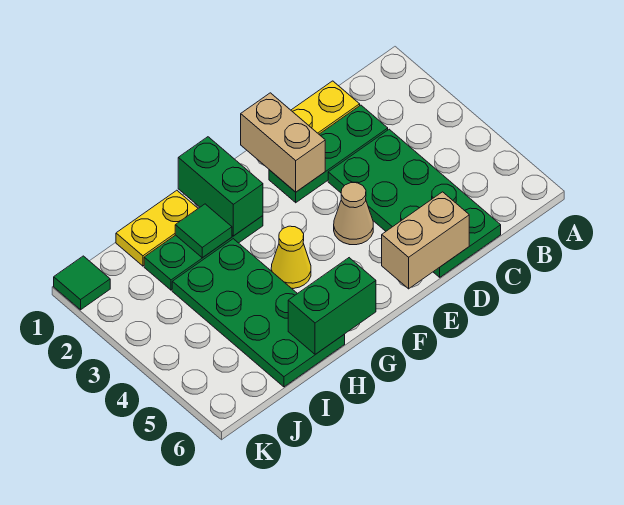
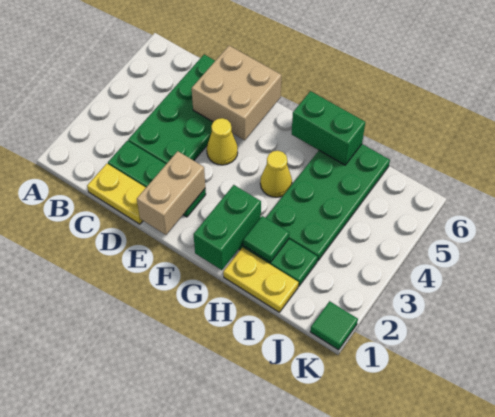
tan 1x2 brick [382,192,469,289] -> tan 2x2 brick [192,46,282,140]
tan 1x1 cone [334,183,373,245] -> yellow 1x1 cone [207,118,238,165]

